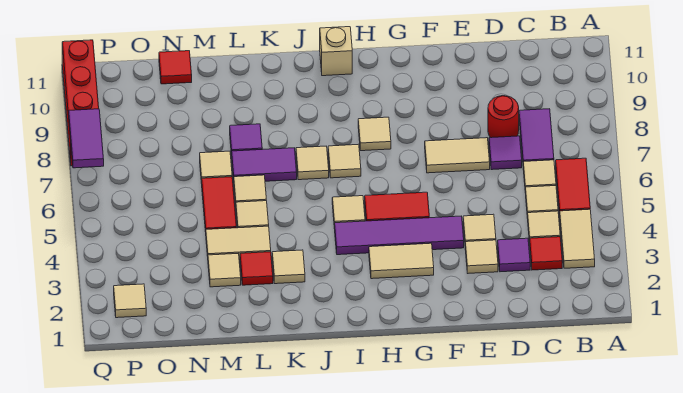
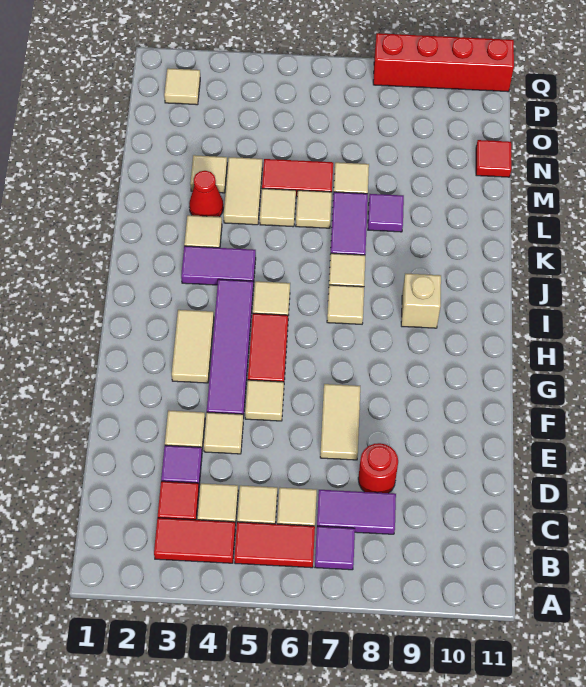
tan 1x2 tile [560,209,595,268] -> red 1x2 tile [154,518,235,563]
purple 1x1 tile [489,136,522,170] -> purple 1x1 tile moved to [315,526,355,570]
tan 1x1 tile [358,117,391,151] -> tan 1x1 tile moved to [245,380,284,421]
tan 1x1 brick [320,27,352,76] -> tan 1x1 brick moved to [401,274,441,328]
red 1x1 tile [240,252,273,285] -> red 1x1 cone [189,171,223,217]
purple 1x2 tile [69,109,104,168] -> purple 1x2 tile moved to [181,246,256,286]

